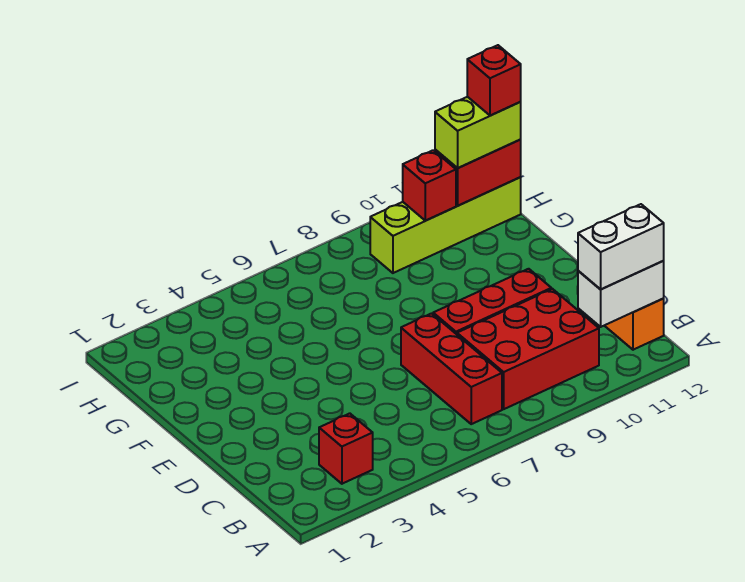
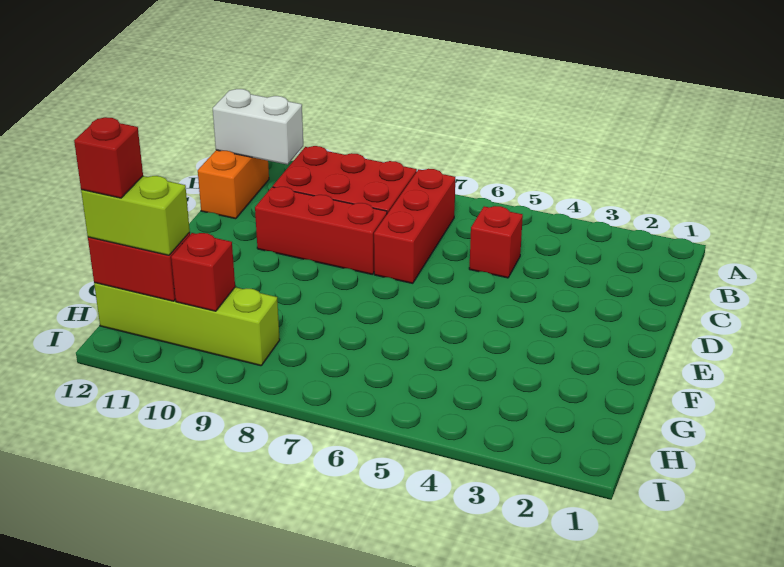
red 1x1 brick [319,413,373,484] -> red 1x1 brick moved to [469,206,523,278]
white 1x2 brick [578,204,664,289] -> none

